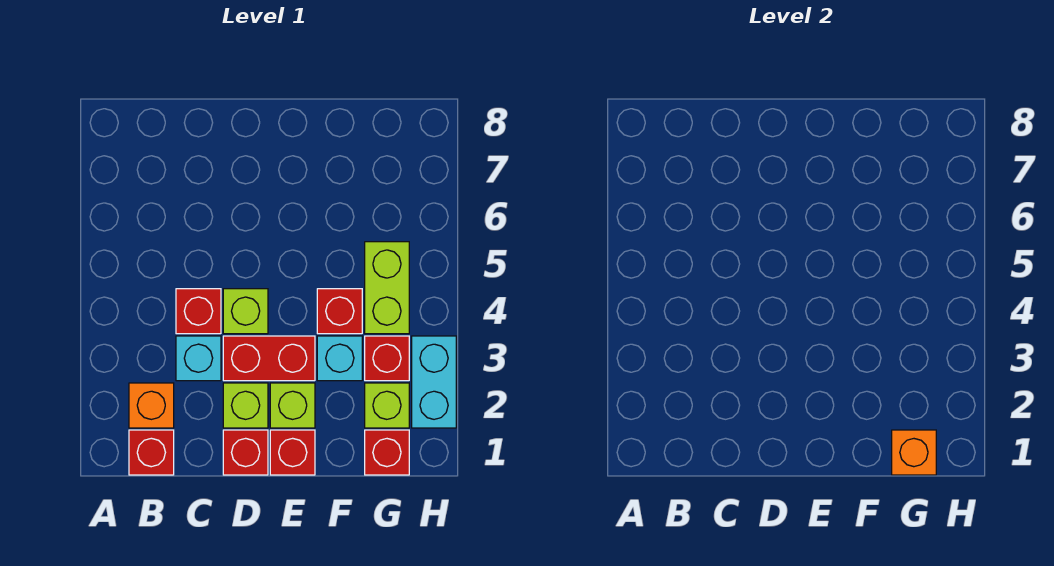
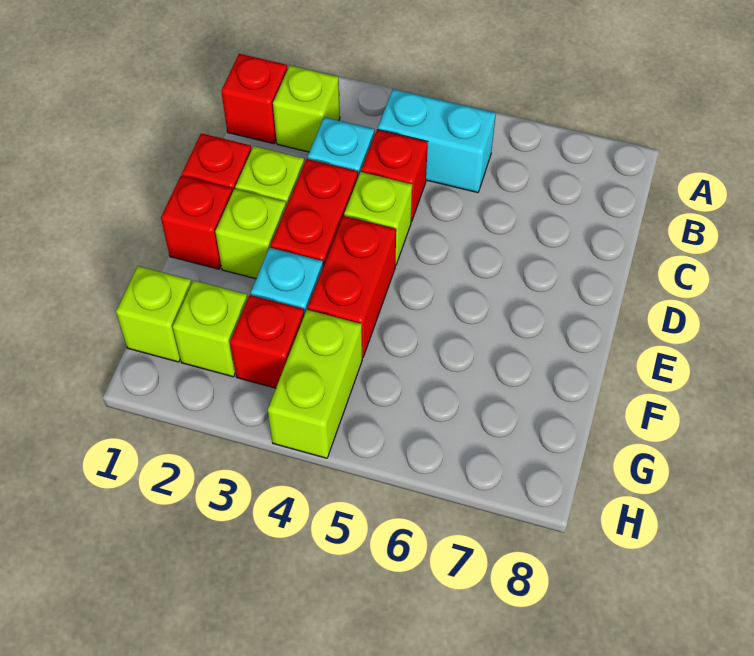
orange 1x1 brick [129,383,174,428] -> lime 1x1 brick [273,66,340,152]
red 1x1 brick [317,289,362,334] -> red 1x2 brick [308,216,396,358]
red 1x1 brick [365,430,409,475] -> lime 1x1 brick [116,266,191,362]
orange 1x1 brick [892,430,936,475] -> none
lime 1x2 brick [365,242,409,334] -> lime 1x2 brick turned to [268,310,362,458]
cyan 1x2 brick [412,336,456,428] -> cyan 1x2 brick moved to [378,89,496,193]

